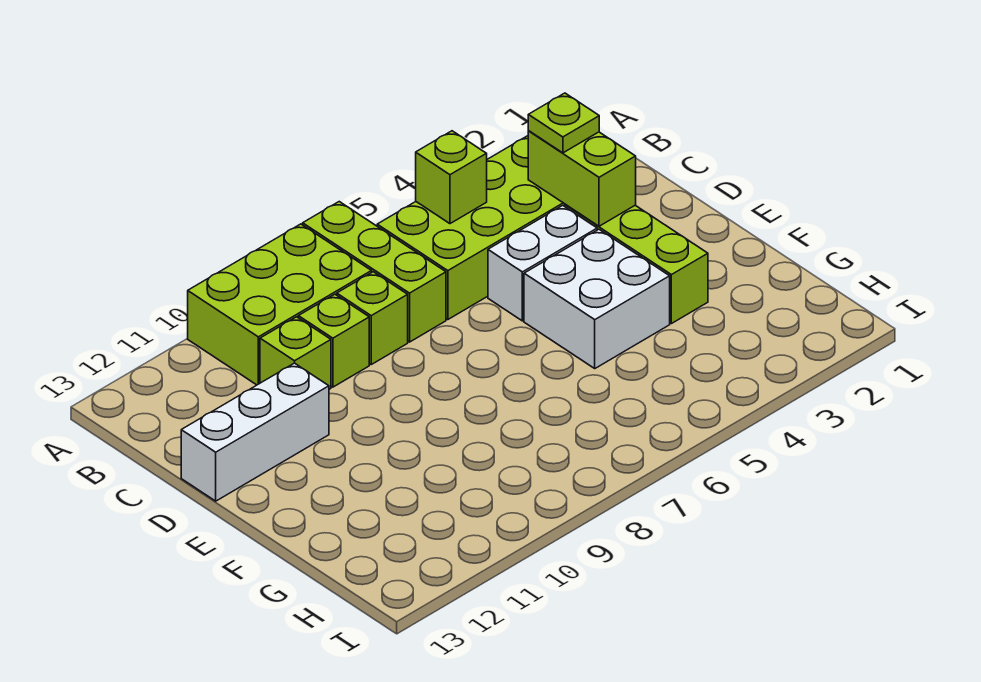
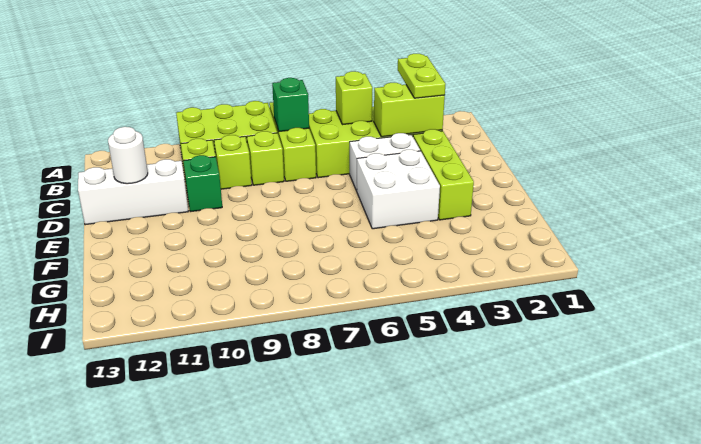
none -> green 1x1 brick [272,78,309,131]
lime 1x2 brick [528,131,636,226] -> lime 1x2 brick turned to [374,83,445,137]
lime 1x1 plate [528,93,599,153] -> lime 1x2 plate [398,54,445,98]
none -> green 1x1 brick [183,155,222,212]
none -> white 1x1 round brick [108,127,148,184]

